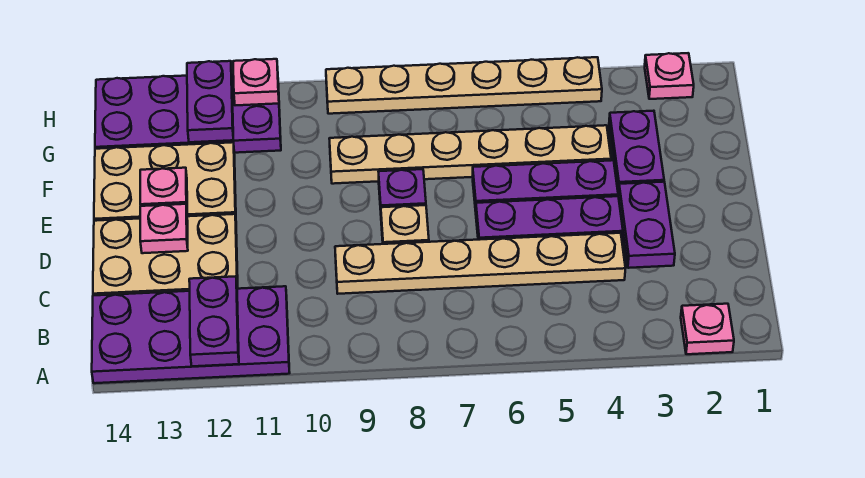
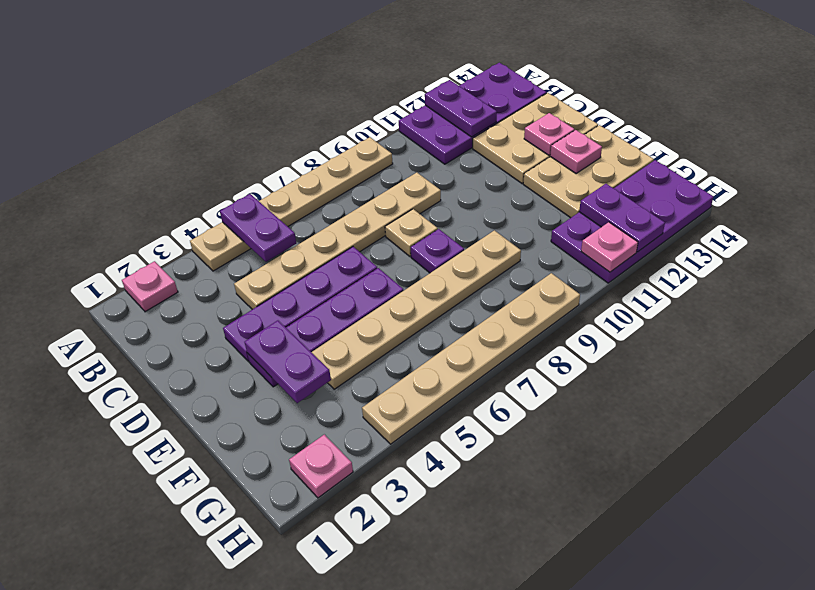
none -> tan 1x6 plate [190,137,393,271]
purple 1x2 plate [618,182,675,268] -> purple 1x2 plate moved to [220,194,296,262]

